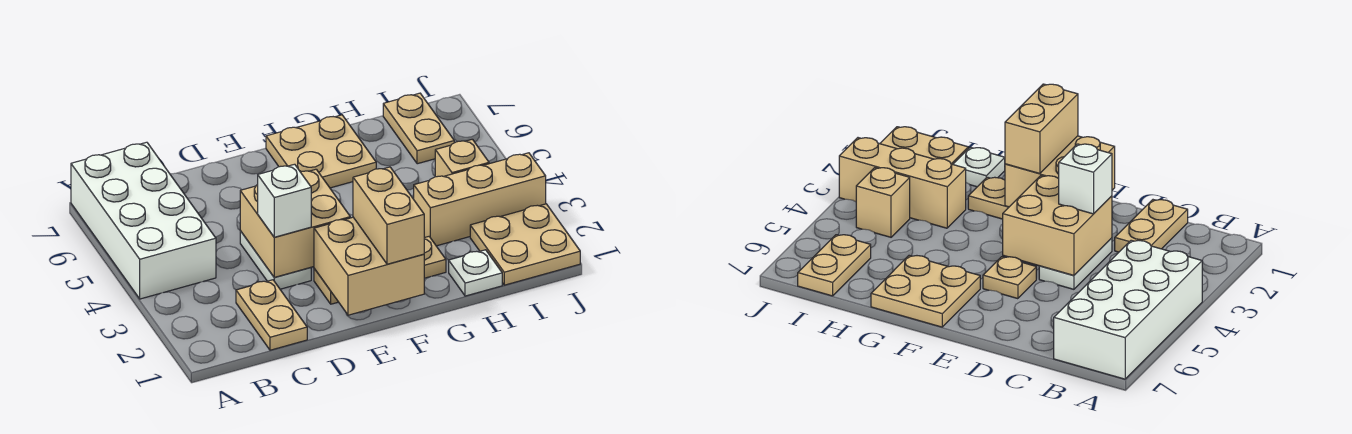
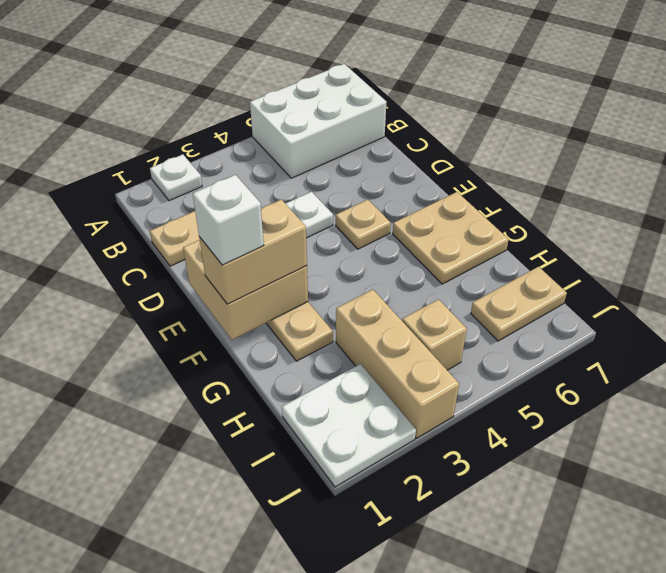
white 2x4 brick [71,142,216,299] -> white 2x3 brick [250,64,386,178]
tan 2x2 brick [240,169,350,277] -> none
white 1x1 brick [258,164,311,237] -> white 1x1 brick moved to [193,175,264,265]
white 1x1 plate [449,250,502,296] -> white 1x1 plate moved to [150,154,202,201]
tan 2x2 plate [470,204,580,285] -> white 2x2 plate [282,364,416,487]

